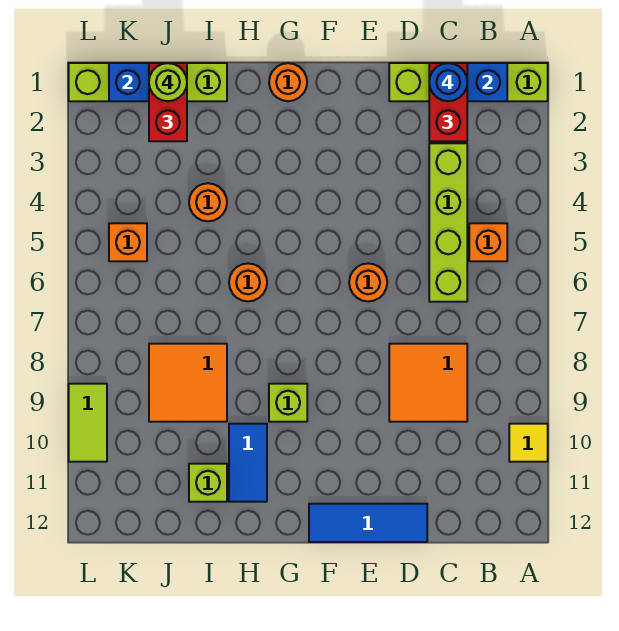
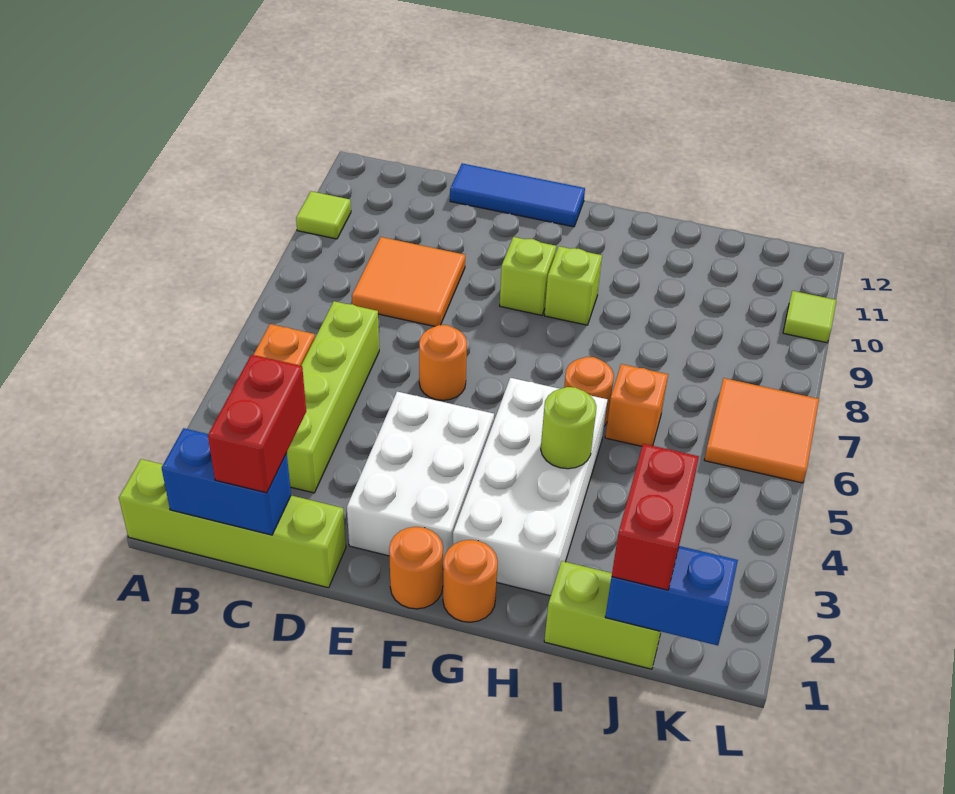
yellow 1x1 tile [509,424,548,462] -> lime 1x1 tile [296,191,351,239]
blue 1x1 round brick [429,63,467,101] -> none
none -> white 2x3 brick [347,392,494,565]
none -> white 2x4 brick [453,378,607,596]
blue 1x2 tile [229,424,267,502] -> none
lime 1x4 brick [69,63,227,101] -> lime 1x2 brick [544,561,661,669]
orange 1x1 round brick [189,183,227,221] -> orange 1x1 round brick moved to [389,527,443,609]
orange 2x2 tile [149,344,227,422] -> orange 2x2 tile moved to [704,378,819,483]
lime 1x1 brick [189,464,227,502] -> lime 1x1 brick moved to [500,237,556,315]
lime 1x1 round brick [149,63,187,101] -> lime 1x1 round brick moved to [541,387,596,469]
orange 1x1 brick [109,223,147,261] -> orange 1x1 brick moved to [605,364,668,446]
lime 1x2 tile [69,384,107,462] -> lime 1x1 tile [783,291,836,343]

